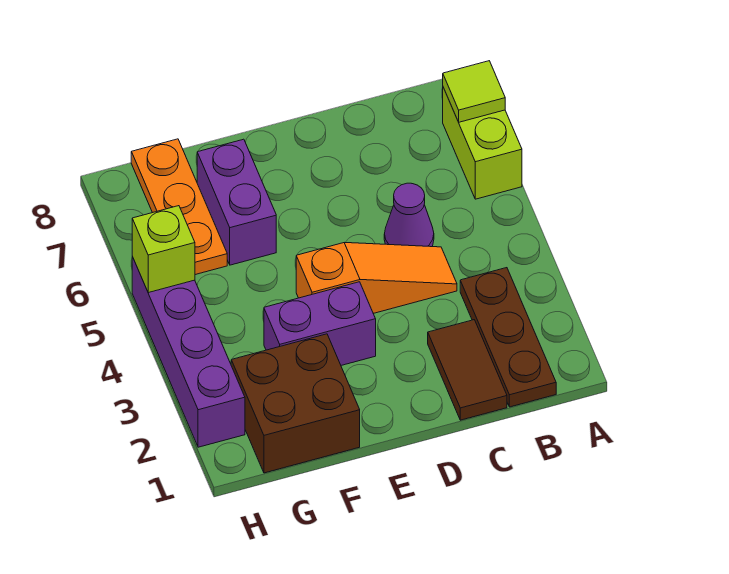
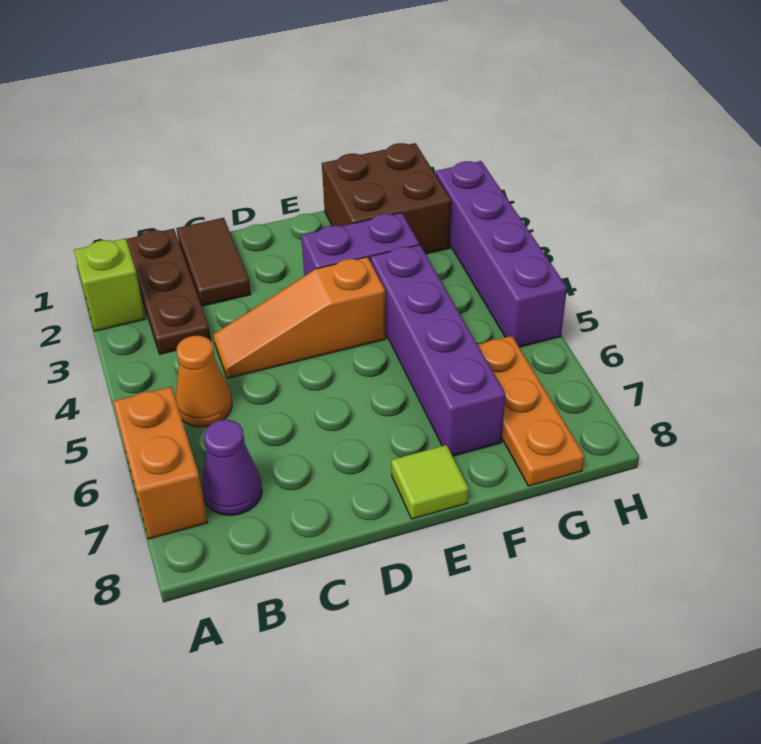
lime 1x2 brick [443,88,522,199] -> orange 1x2 brick [113,387,208,539]
lime 1x1 tile [443,61,505,122] -> lime 1x1 tile moved to [391,445,469,519]
none -> orange 1x1 cone [175,336,232,427]
purple 1x1 cone [384,183,434,247] -> purple 1x1 cone moved to [202,420,262,515]
purple 1x2 brick [197,139,276,265] -> purple 1x4 brick [370,245,505,456]
lime 1x1 brick [132,206,195,293] -> lime 1x1 brick moved to [74,238,146,331]

